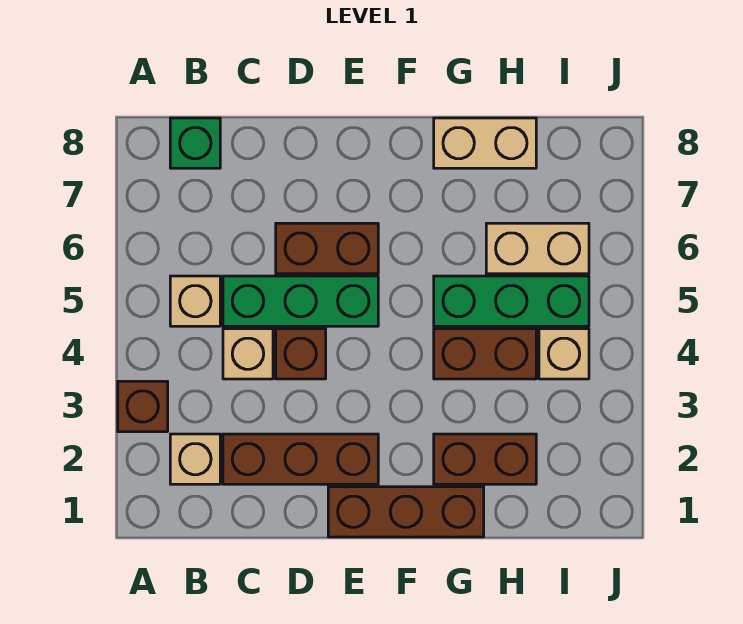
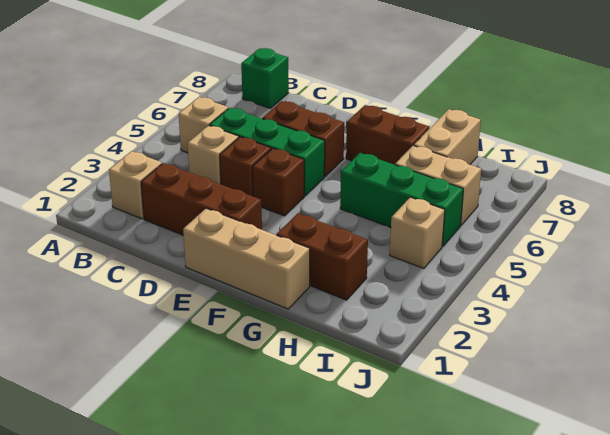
brown 1x1 brick [118,381,168,432] -> brown 1x1 brick moved to [252,148,304,216]
brown 1x3 brick [328,487,484,537] -> tan 1x3 brick [183,208,310,309]
brown 1x2 brick [434,329,536,379] -> brown 1x2 brick moved to [346,105,429,165]
tan 1x2 brick [434,118,536,168] -> tan 1x2 brick turned to [414,109,481,165]

